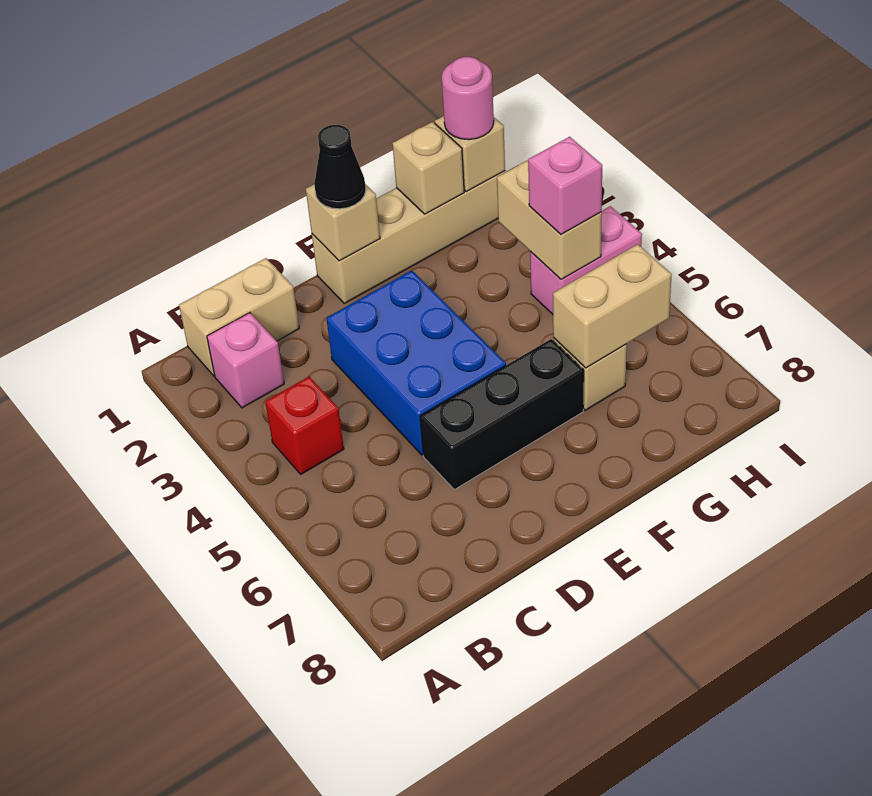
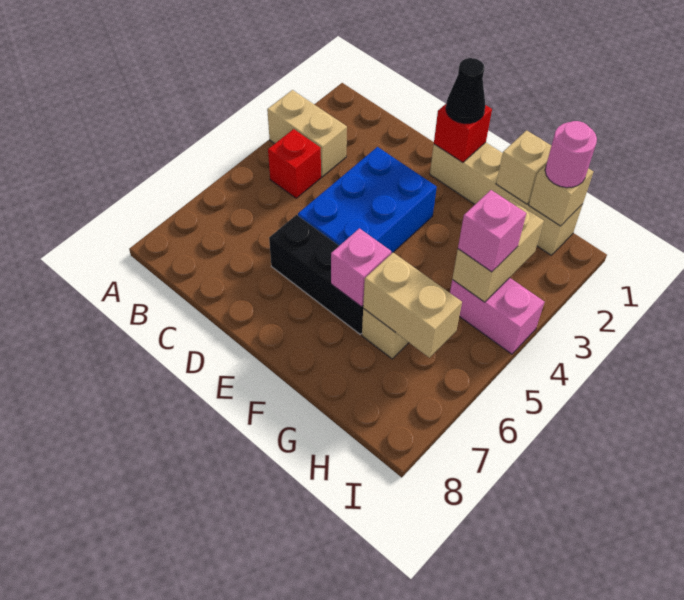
tan 1x2 brick [179,258,299,376] -> tan 1x2 brick moved to [267,90,347,177]
pink 1x1 brick [207,313,284,408] -> pink 1x1 brick moved to [331,228,391,307]
tan 1x1 brick [306,184,380,261] -> red 1x1 brick [434,104,492,163]

